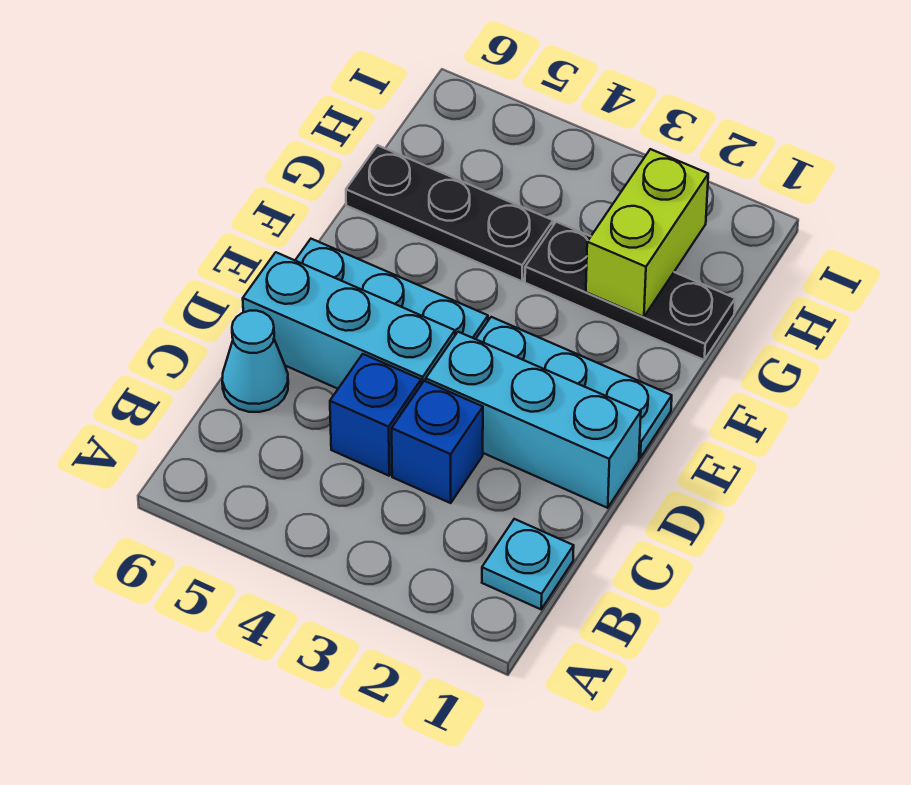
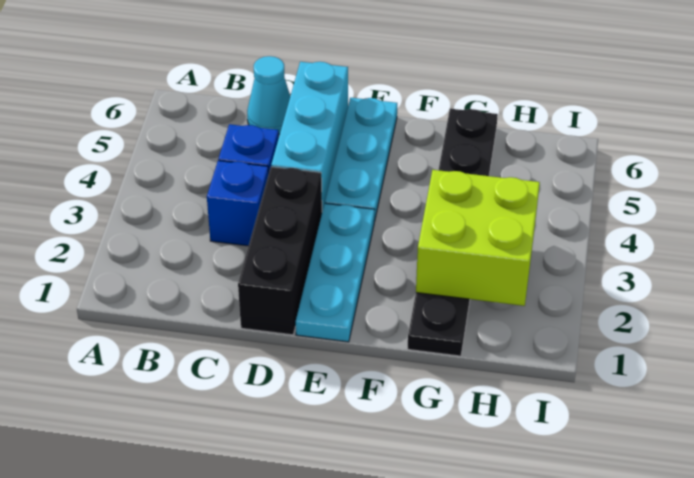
cyan 1x1 plate [482,519,574,609] -> none
cyan 1x3 brick [426,332,641,508] -> black 1x3 brick [238,167,322,335]
lime 1x2 brick [586,149,708,317] -> lime 2x2 brick [416,170,540,306]

